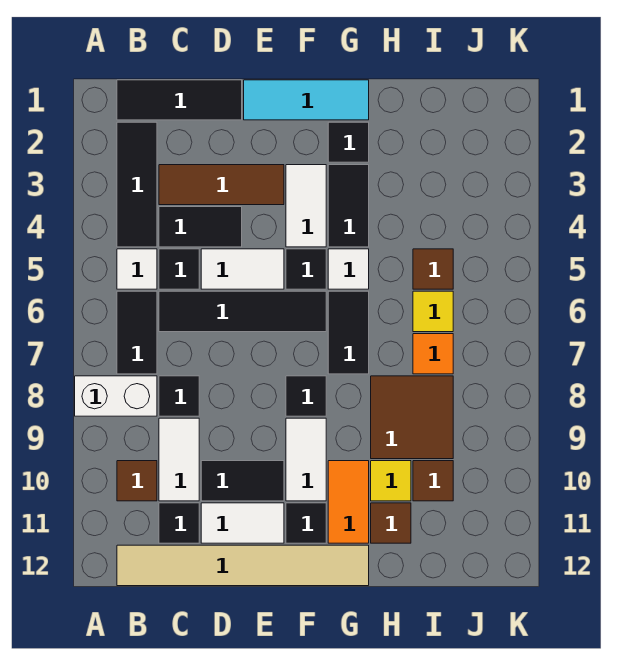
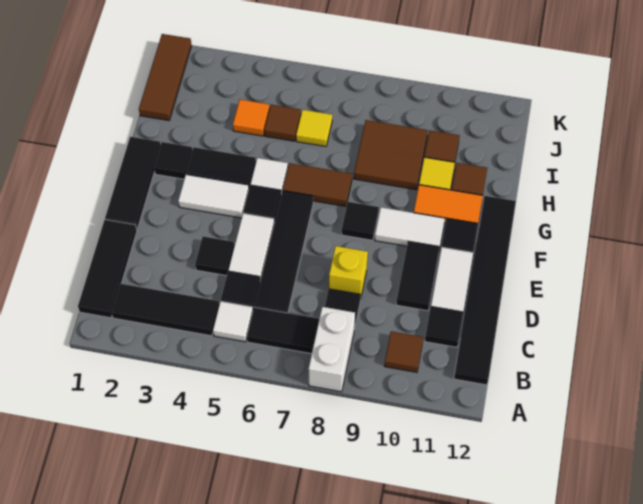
tan 1x6 tile [117,545,369,586] -> black 1x6 tile [454,196,516,385]
brown 1x3 tile [159,165,284,205] -> brown 1x3 tile moved to [139,34,192,121]
black 1x2 tile [159,207,242,247] -> black 1x1 tile [195,236,234,276]
white 1x2 tile [159,418,199,501] -> none
none -> yellow 1x1 brick [329,246,368,296]
cyan 1x3 tile [244,80,369,120] -> black 1x3 tile [105,137,161,229]
black 1x2 tile [328,291,369,374] -> brown 1x2 tile [283,163,352,206]
orange 1x1 tile [413,334,453,374] -> orange 1x1 tile moved to [233,100,270,136]

